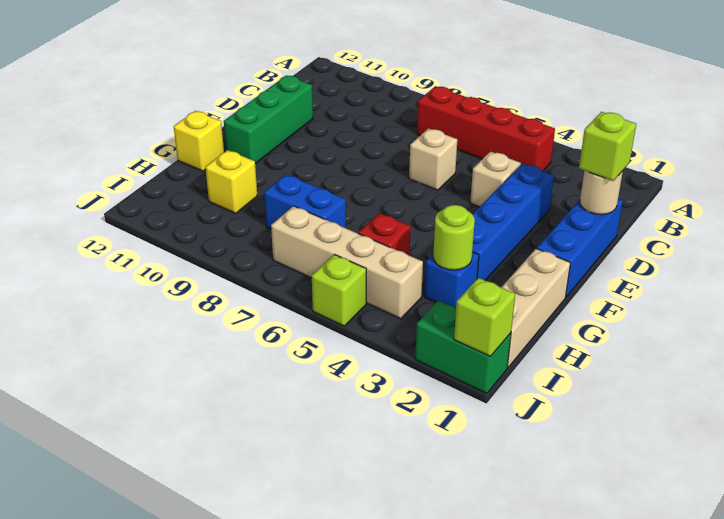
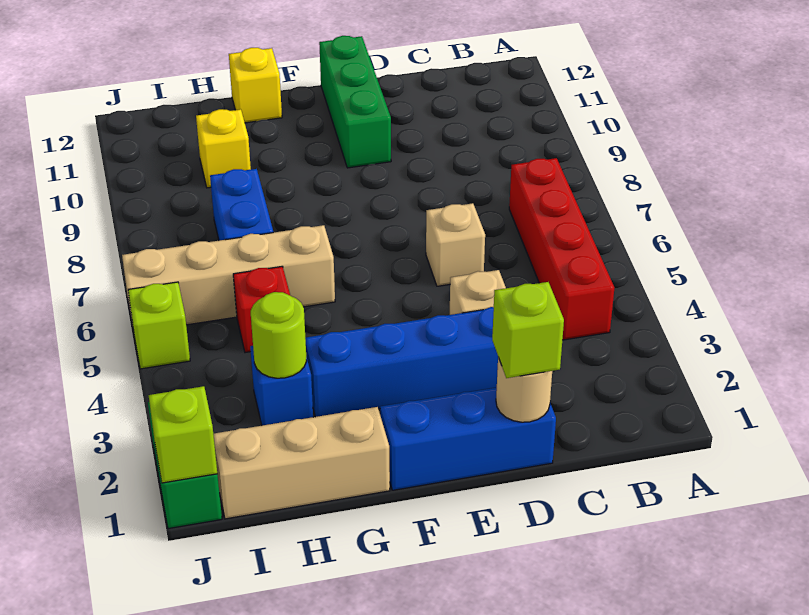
green 1x3 brick [224,76,313,164] -> green 1x3 brick turned to [319,36,391,168]
tan 1x4 brick [271,206,423,319] -> tan 1x4 brick turned to [122,225,335,325]

